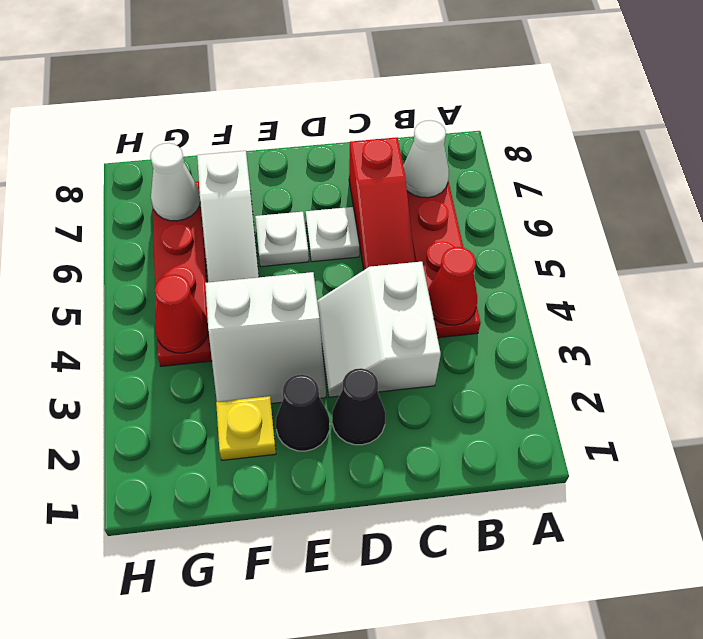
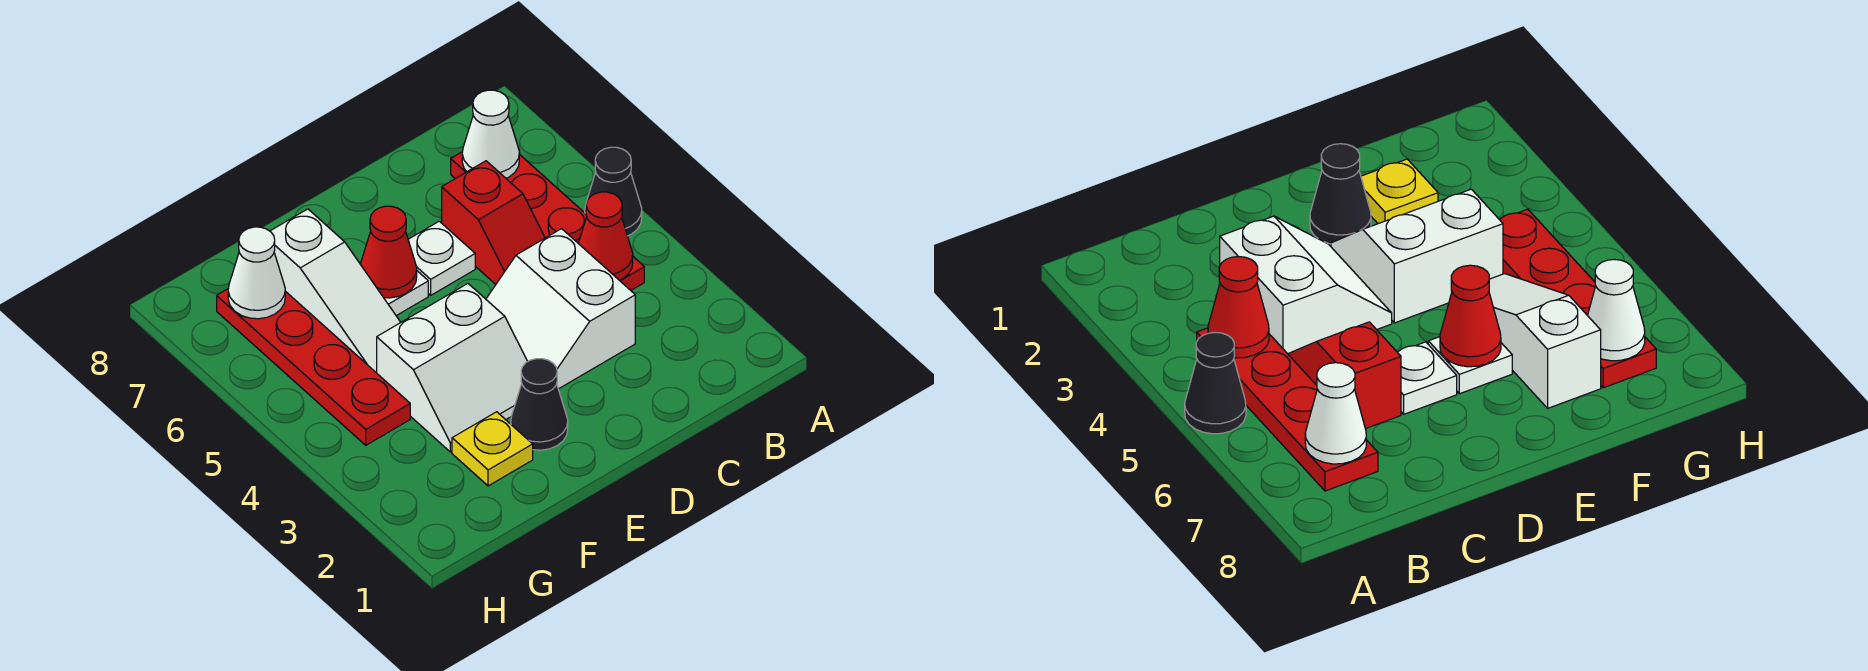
red 1x3 slope [349,137,415,270] -> red 1x2 slope [442,161,545,284]
black 1x1 cone [332,368,385,445] -> black 1x1 cone moved to [585,147,642,236]
red 1x1 cone [155,275,208,353] -> red 1x1 cone moved to [360,206,417,298]

